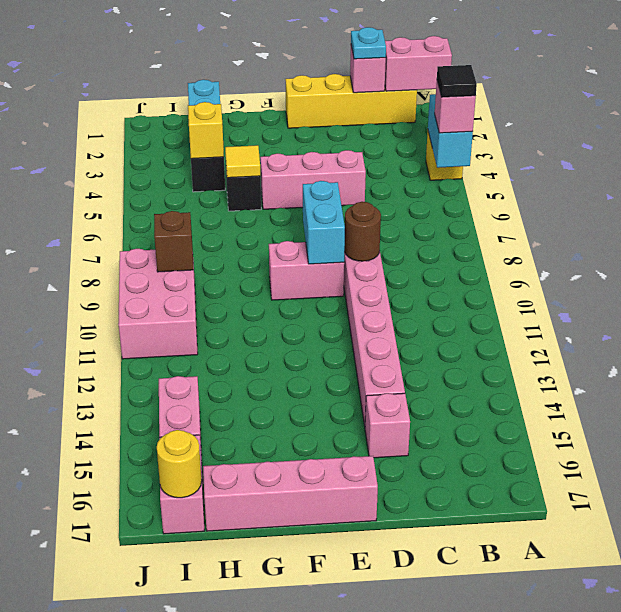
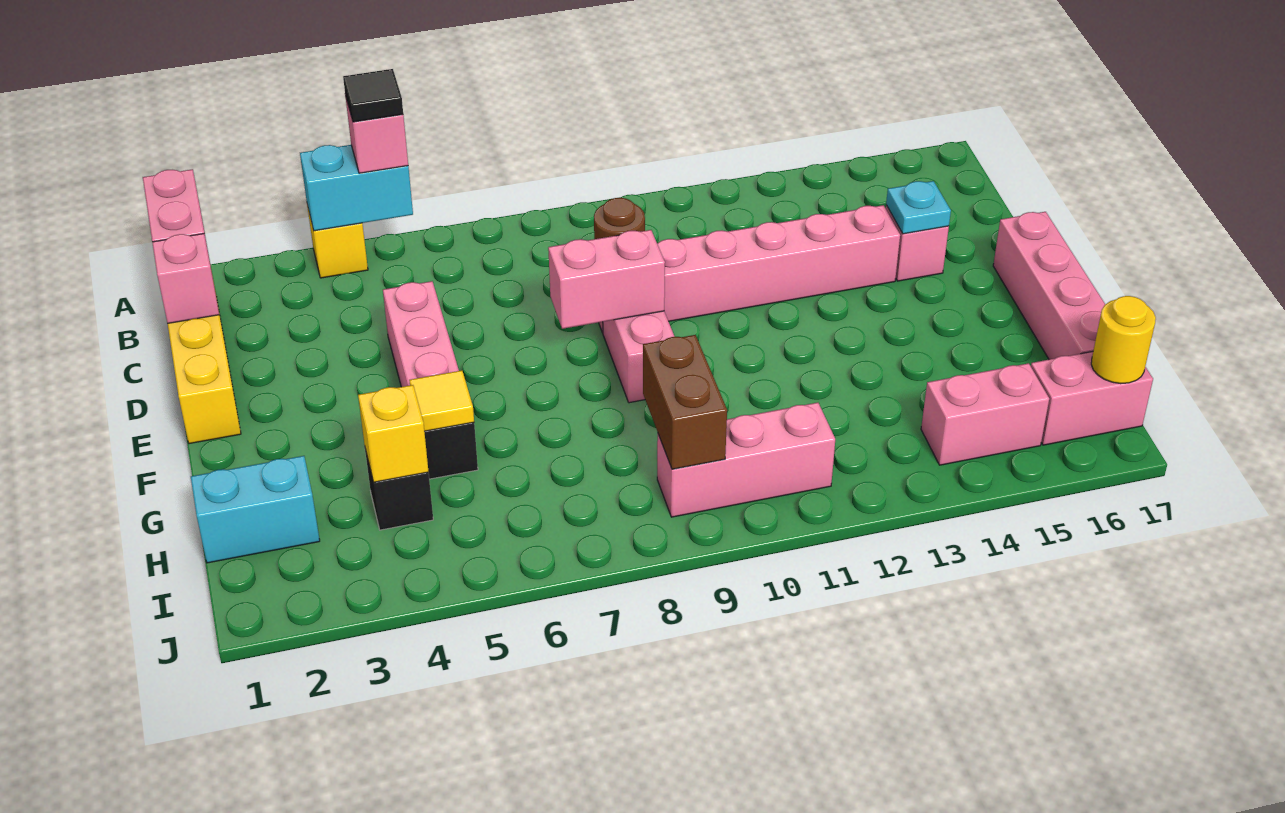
cyan 1x1 plate [351,27,386,59] -> cyan 1x1 plate moved to [886,181,951,234]
cyan 1x2 brick [303,181,345,264] -> pink 1x2 brick [548,230,665,329]
pink 2x3 brick [118,249,198,359] -> pink 1x3 brick [657,403,835,517]
brown 1x1 brick [154,211,193,272] -> brown 1x2 brick [643,335,727,469]

